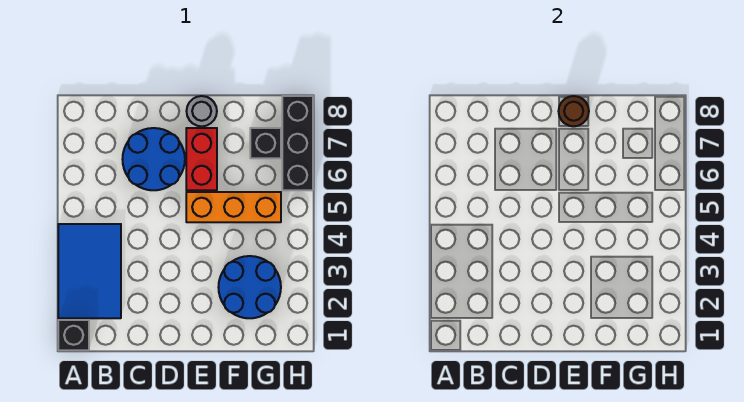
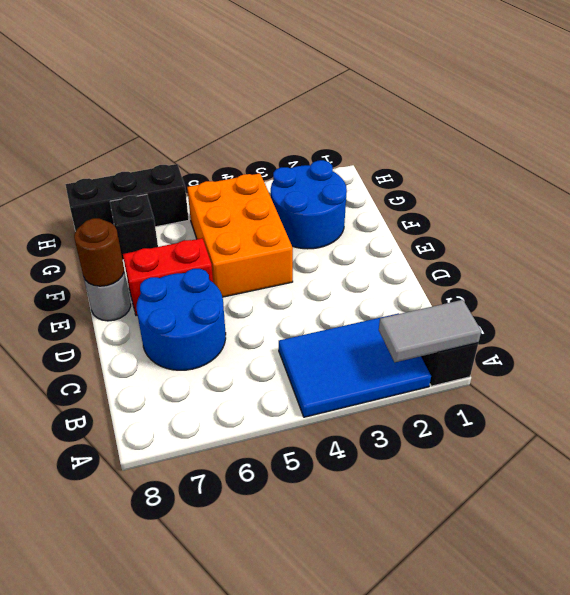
none -> grey 1x2 tile [379,300,481,362]
orange 1x3 brick [186,192,281,222] -> orange 2x3 brick [187,173,293,297]

